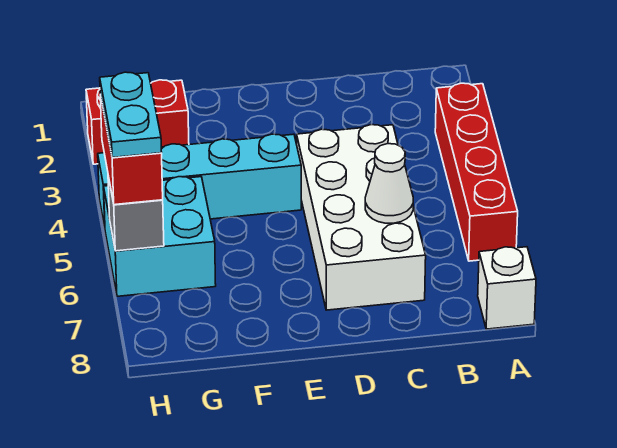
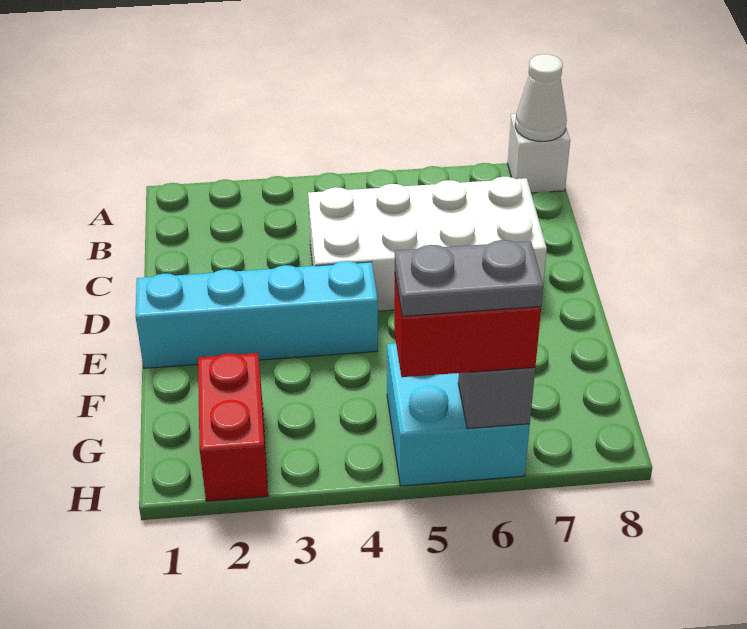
red 1x4 brick [435,83,518,261] -> none
white 1x1 cone [365,144,413,223] -> white 1x1 cone moved to [515,54,567,141]
cyan 1x4 brick [98,134,301,227] -> cyan 1x4 brick turned to [136,261,378,368]
cyan 1x2 plate [100,72,162,158] -> grey 1x2 plate [395,240,543,316]

